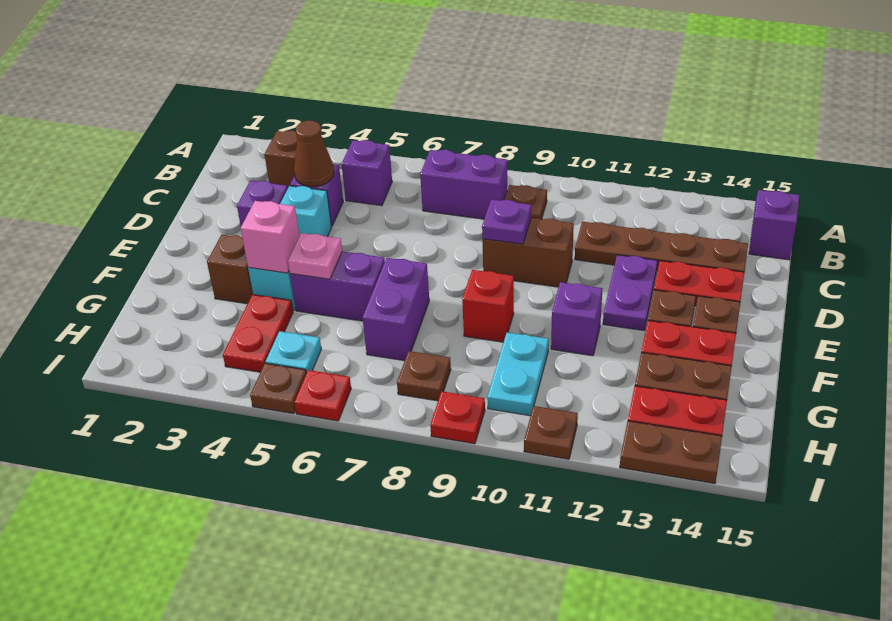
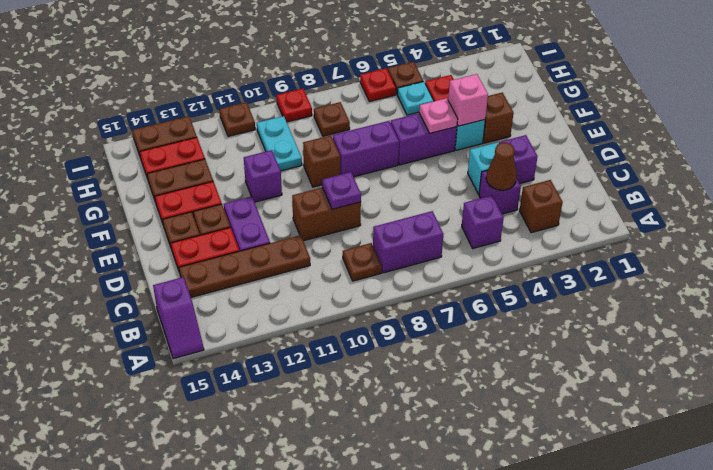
purple 1x2 brick [362,258,429,361] -> purple 1x2 brick turned to [333,121,399,177]
red 1x1 brick [462,270,514,342] -> brown 1x1 brick [303,135,340,187]

